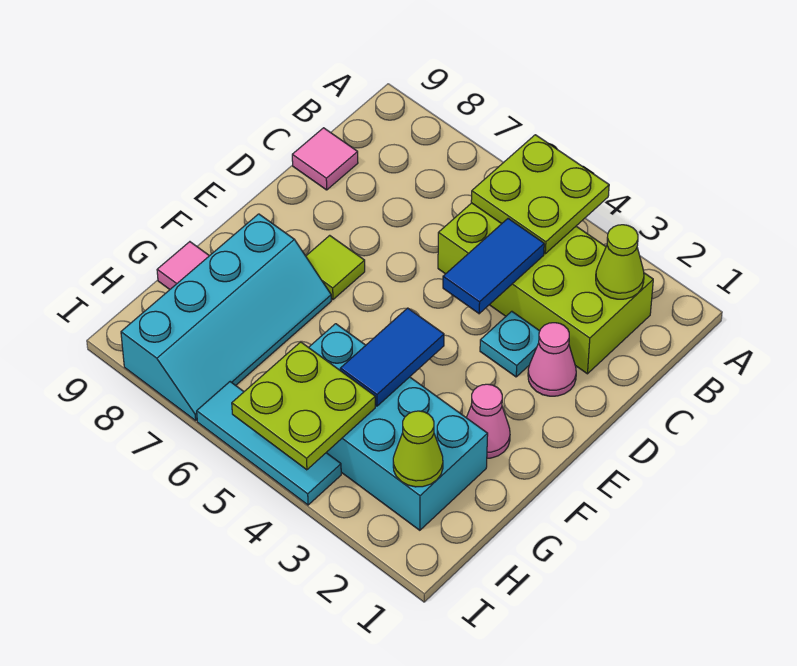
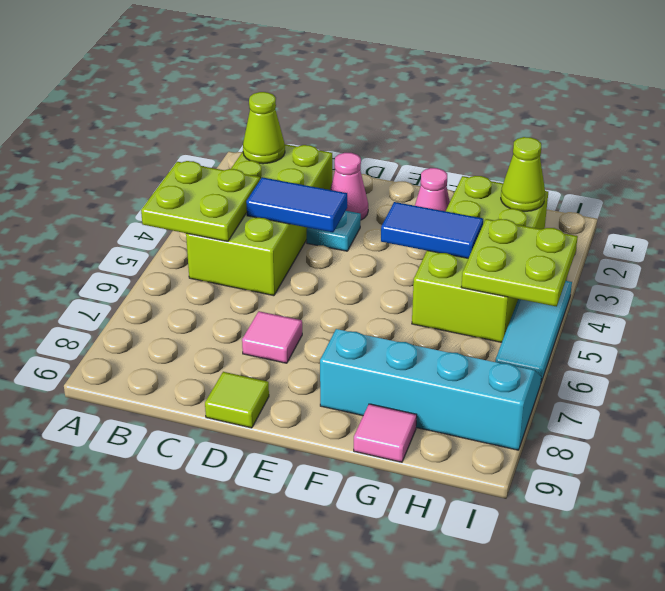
pink 1x1 tile [292,128,358,190] -> pink 1x1 tile moved to [242,311,302,363]
lime 1x1 tile [306,235,365,300] -> lime 1x1 tile moved to [205,372,269,428]
cyan 2x4 brick [309,324,488,530] -> lime 2x4 brick [412,176,548,342]

